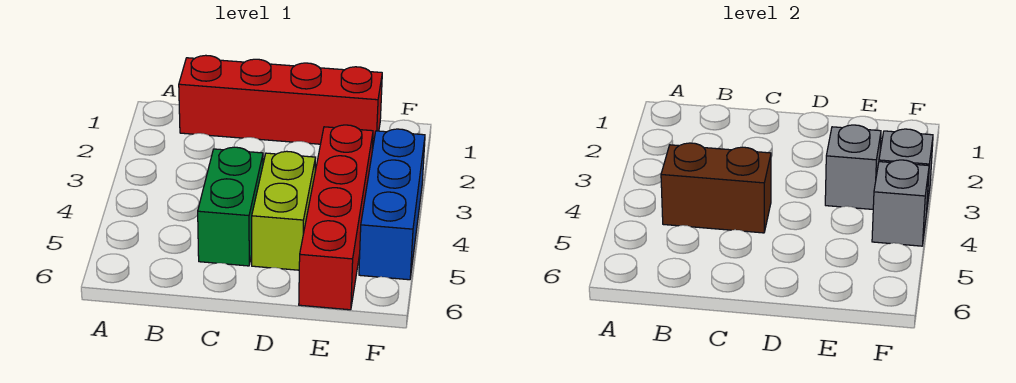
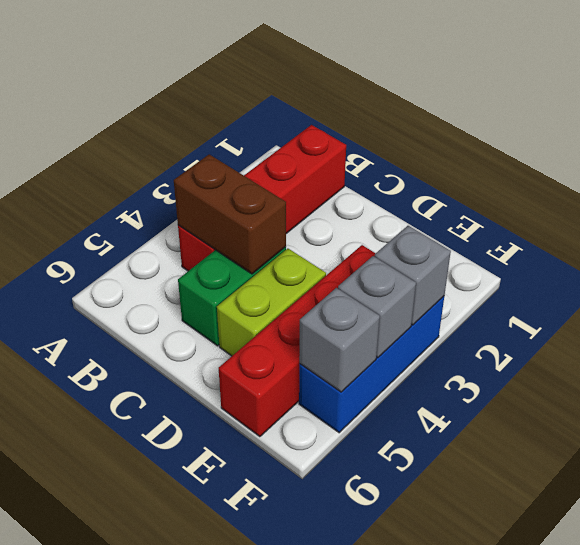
red 1x4 brick [179,55,382,148] -> red 1x4 brick turned to [178,125,346,271]
grey 1x1 brick [825,125,881,209] -> grey 1x1 brick moved to [299,288,380,392]

